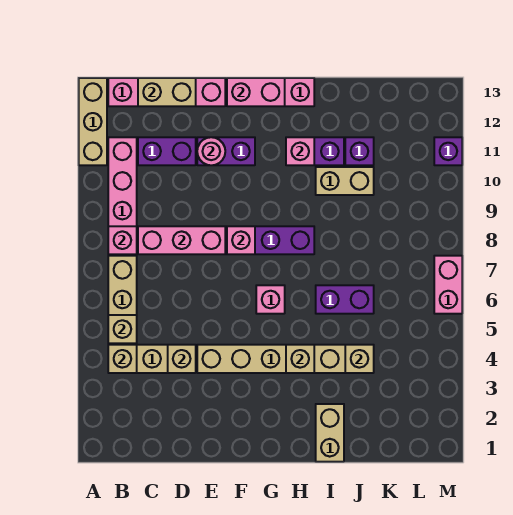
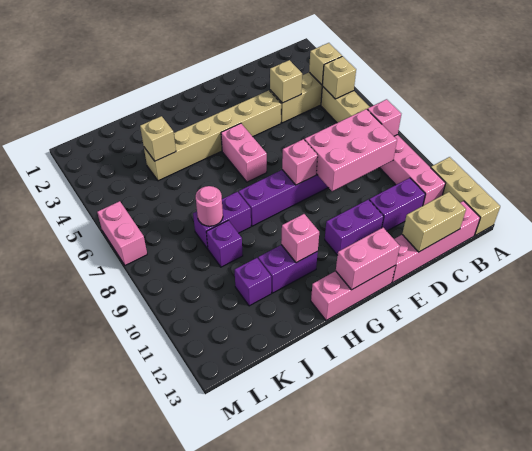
pink 1x3 brick [138,226,225,254] -> pink 2x3 brick [305,109,397,191]
pink 1x1 round brick [197,137,225,165] -> pink 1x1 round brick moved to [196,186,223,226]
pink 1x1 brick [256,285,285,314] -> pink 1x2 brick [221,123,267,182]
tan 1x1 brick [286,345,314,373] -> none
tan 1x2 brick [316,404,344,462] -> none
purple 1x2 brick [316,285,374,314] -> purple 1x2 brick moved to [193,192,251,249]
tan 1x2 brick [316,167,374,195] -> none
purple 1x1 brick [434,137,462,165] -> purple 1x1 brick moved to [206,220,243,267]

